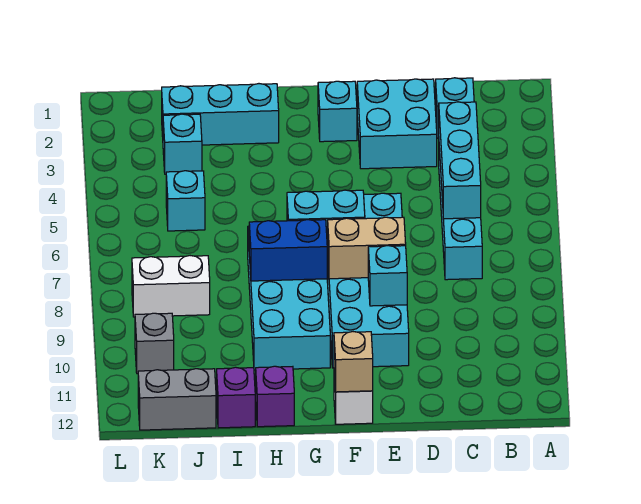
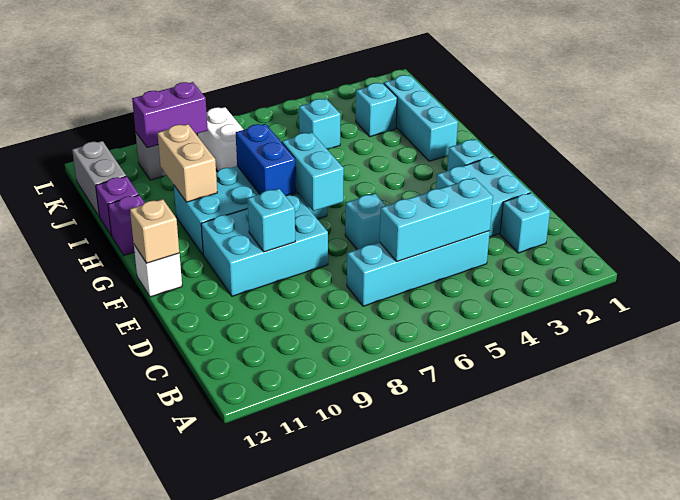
tan 1x2 brick [327,217,406,279] -> tan 1x2 brick moved to [158,124,217,202]
none -> purple 1x2 brick [132,82,208,148]

